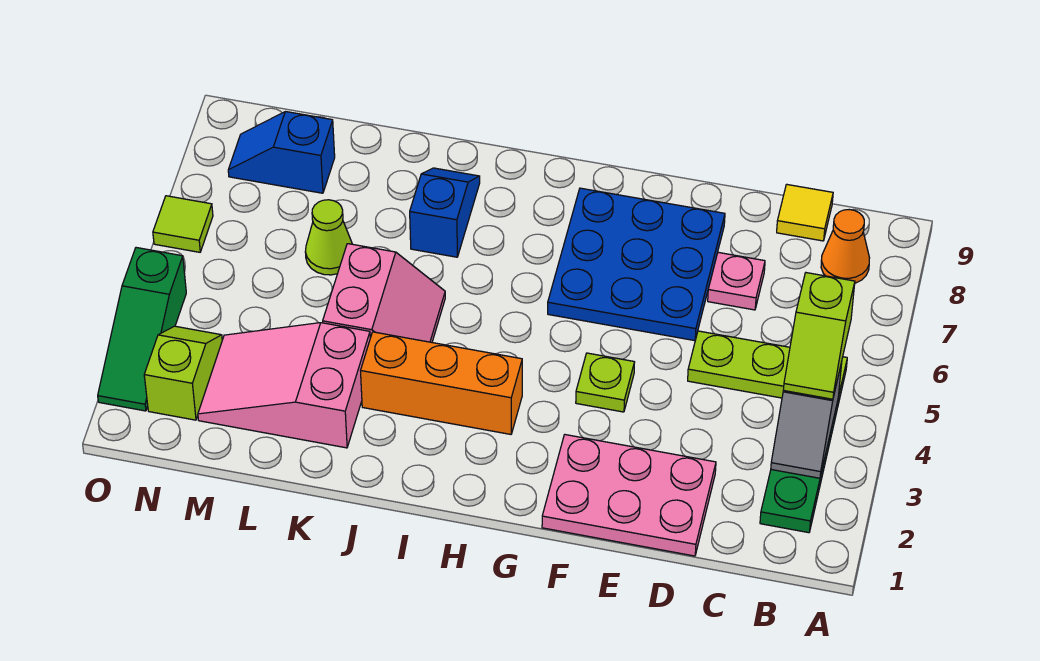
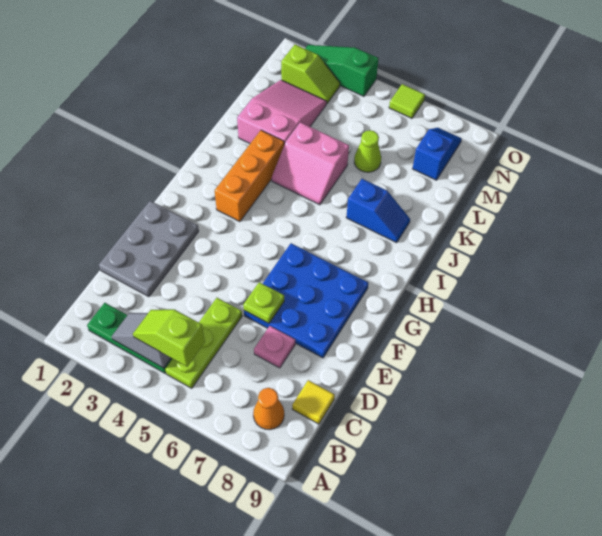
pink 2x3 plate [542,435,716,556] -> grey 2x3 plate [99,201,199,297]
lime 1x1 plate [576,353,635,412] -> lime 1x1 plate moved to [243,282,284,323]

